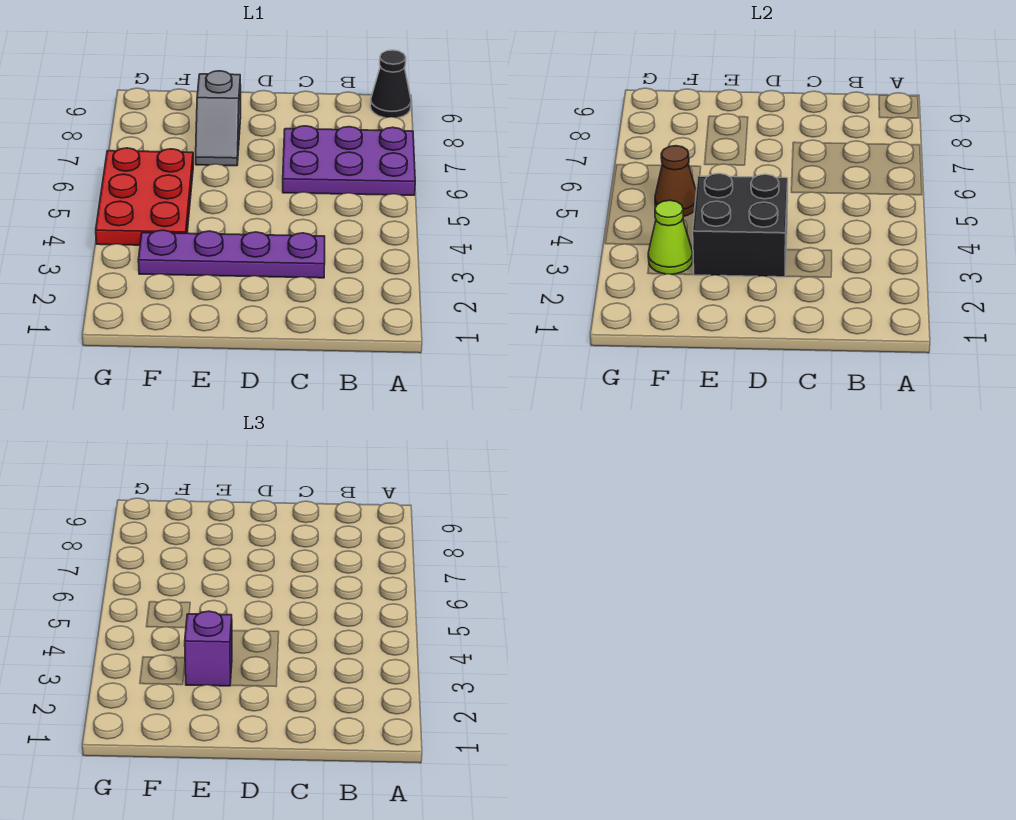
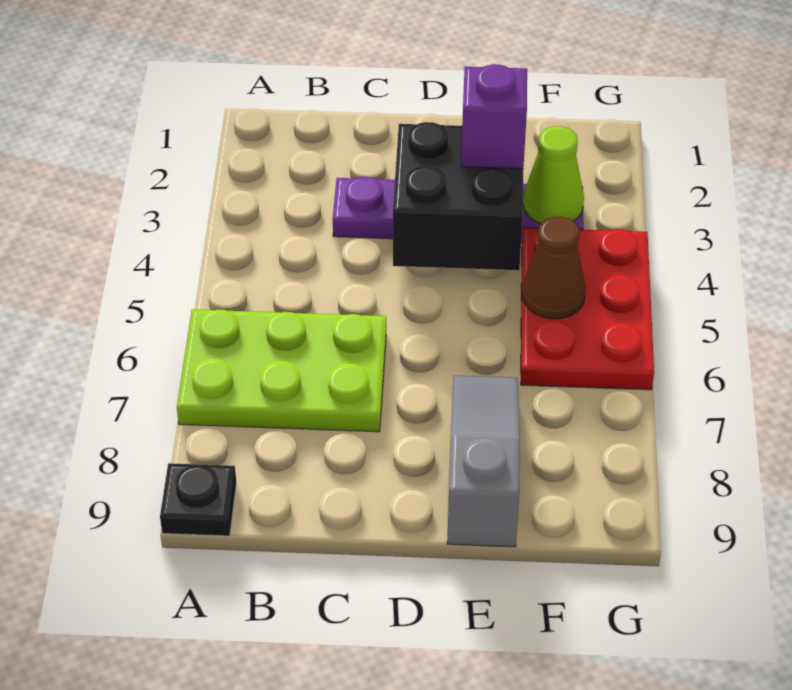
purple 2x3 plate [283,126,415,195] -> lime 2x3 plate [177,309,386,432]
black 1x1 cone [370,50,411,118] -> black 1x1 plate [160,463,236,536]
grey 1x2 slope [196,71,241,166] -> grey 1x3 slope [447,376,520,547]

